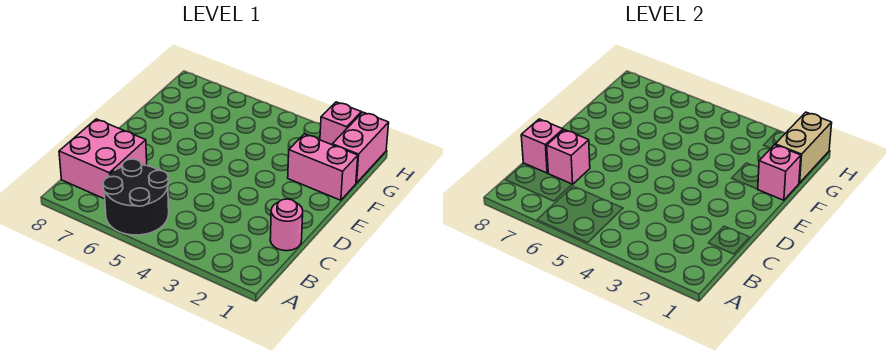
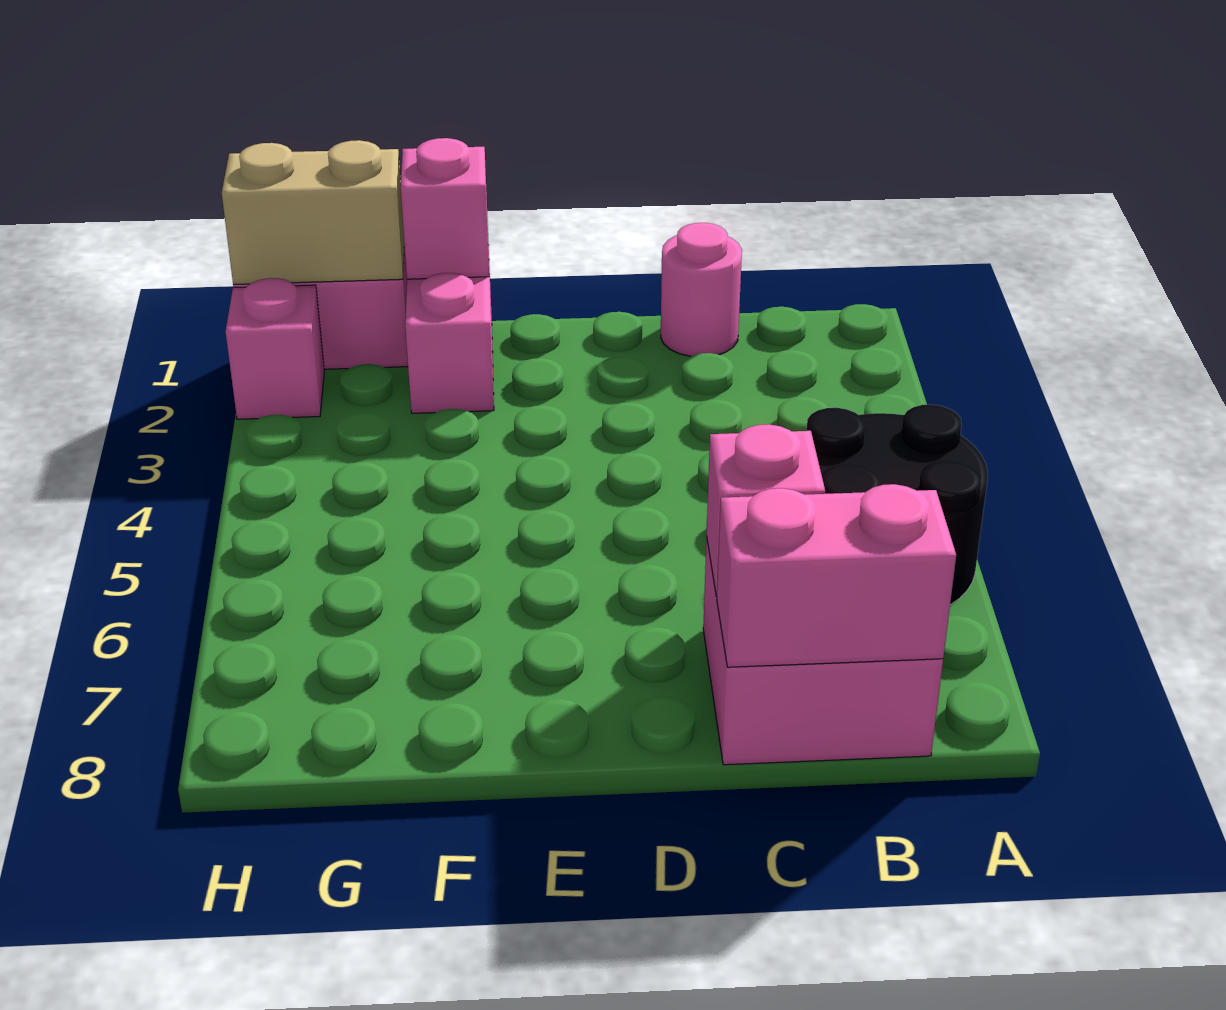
pink 1x1 brick [521,119,563,173] -> pink 1x2 brick [717,484,956,667]

